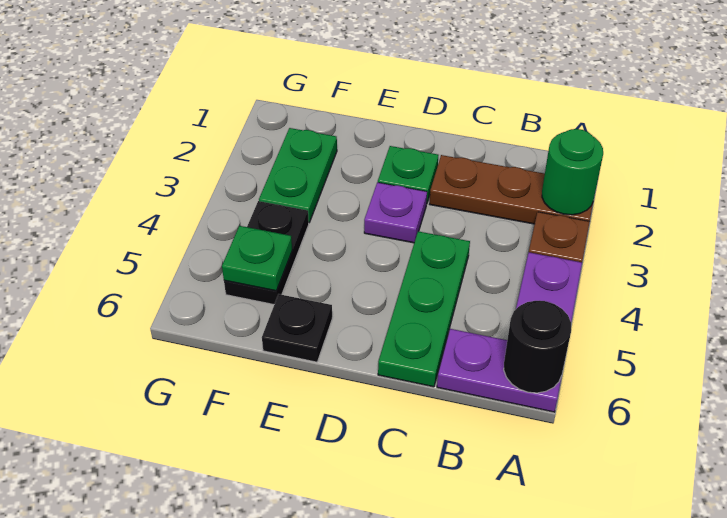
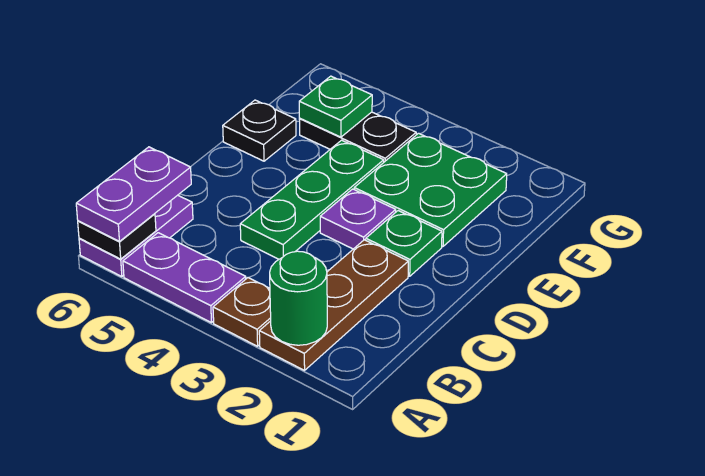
black 1x1 round brick [504,301,571,393] -> black 1x1 plate [78,214,156,259]
none -> purple 1x2 plate [76,147,191,241]
green 1x3 plate [378,231,470,387] -> green 1x3 plate turned to [240,140,384,259]
green 1x2 plate [259,128,337,222] -> green 2x2 plate [354,133,507,246]

